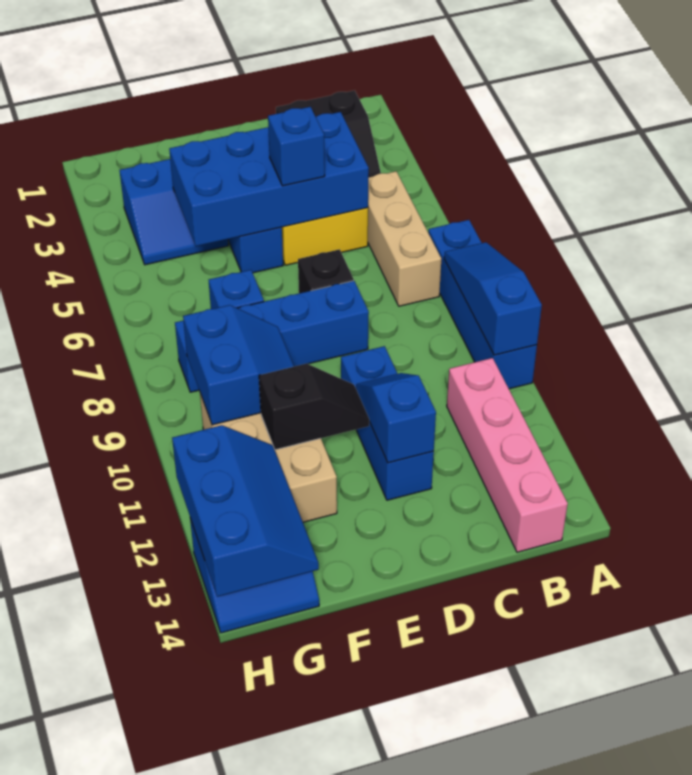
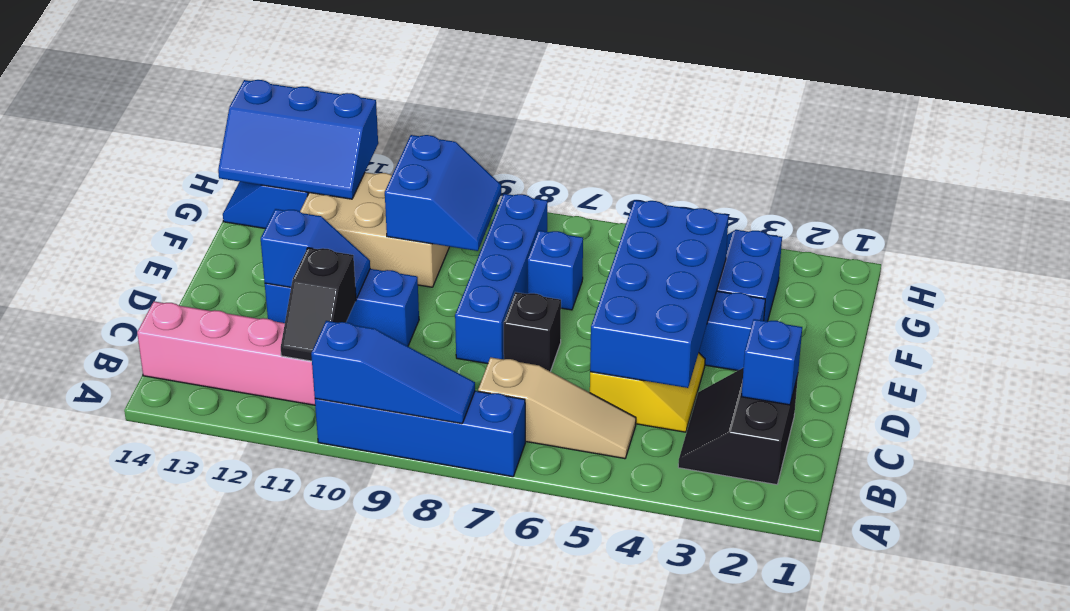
tan 1x3 brick [368,171,441,306] -> tan 1x3 slope [478,357,636,459]
blue 1x1 brick [268,107,325,186] -> blue 1x1 brick moved to [742,319,802,405]
black 1x2 slope [259,364,369,450] -> black 1x2 slope moved to [281,248,356,361]
blue 2x2 slope [183,305,294,425] -> blue 2x2 slope turned to [385,135,501,251]

